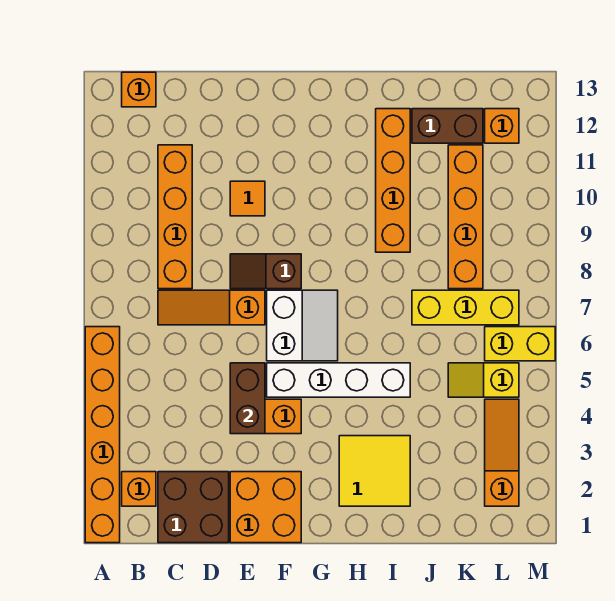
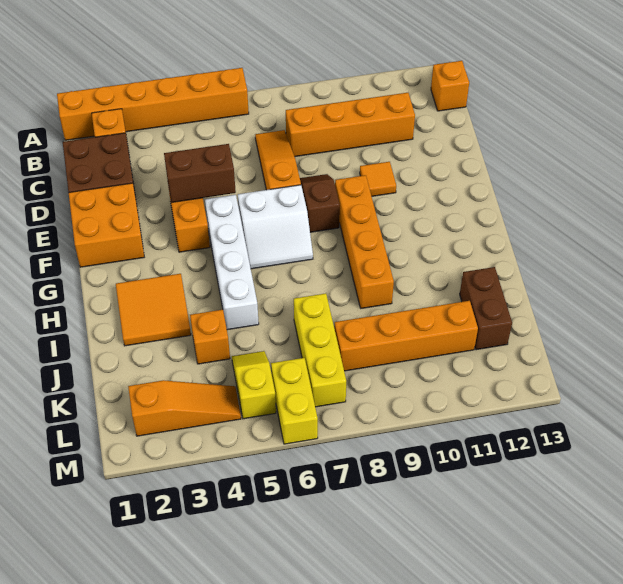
yellow 2x2 tile [339,436,410,506] -> orange 2x2 tile [116,274,191,346]
orange 1x4 brick [376,109,410,252] -> orange 1x4 brick turned to [335,175,394,308]
orange 1x1 brick [485,109,519,143] -> orange 1x1 brick moved to [190,310,230,364]

